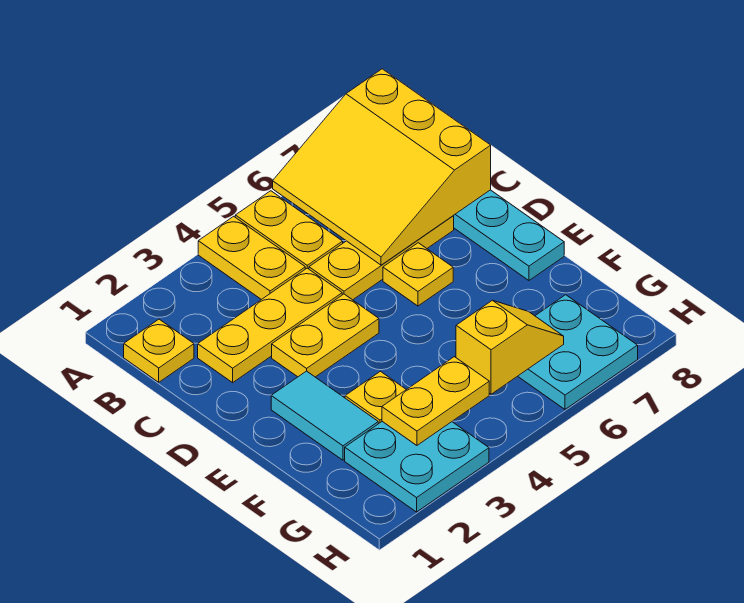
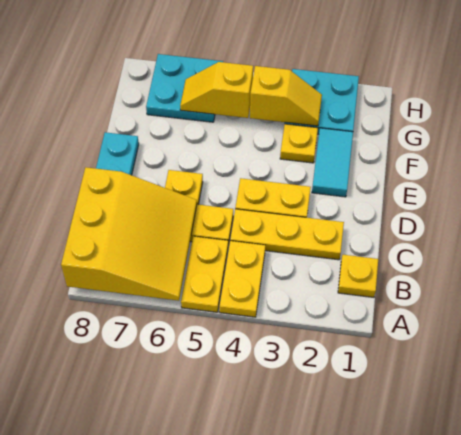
yellow 1x2 plate [382,357,489,445] -> yellow 1x2 slope [250,66,322,126]

